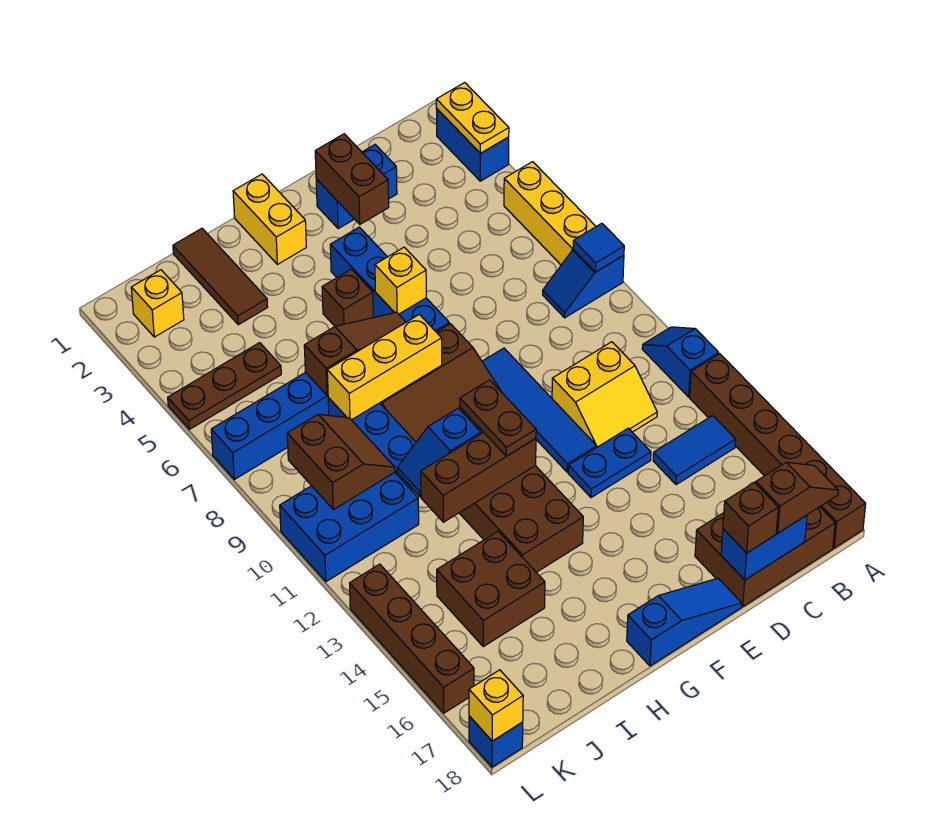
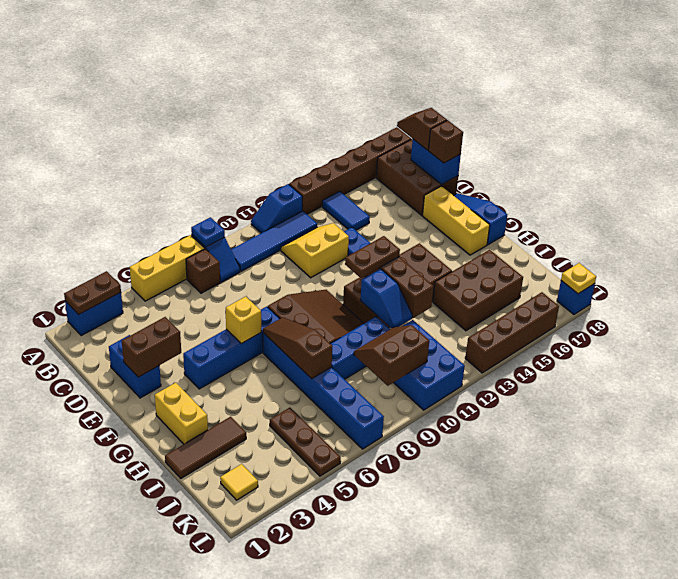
yellow 1x2 plate [436,83,509,153] -> brown 1x2 plate [64,271,121,314]
blue 1x1 tile [573,223,624,272] -> blue 1x1 plate [191,217,225,247]
yellow 2x2 slope [552,342,657,447] -> yellow 2x2 slope turned to [281,223,349,278]
blue 1x4 tile [482,348,597,472] -> blue 1x4 tile moved to [231,211,317,271]
yellow 1x2 brick [233,174,306,264] -> yellow 1x2 brick turned to [155,383,208,444]
brown 1x1 brick [322,269,373,326] -> brown 1x1 brick moved to [186,249,220,293]
yellow 1x3 brick [327,314,442,420] -> yellow 1x3 brick moved to [423,186,490,255]
brown 2x2 brick [437,532,545,647] -> brown 2x3 brick [433,250,523,331]
yellow 1x1 brick [131,270,184,337] -> yellow 1x1 tile [220,464,258,500]
yellow 1x1 brick [469,670,523,741] -> yellow 1x1 plate [561,263,596,294]

